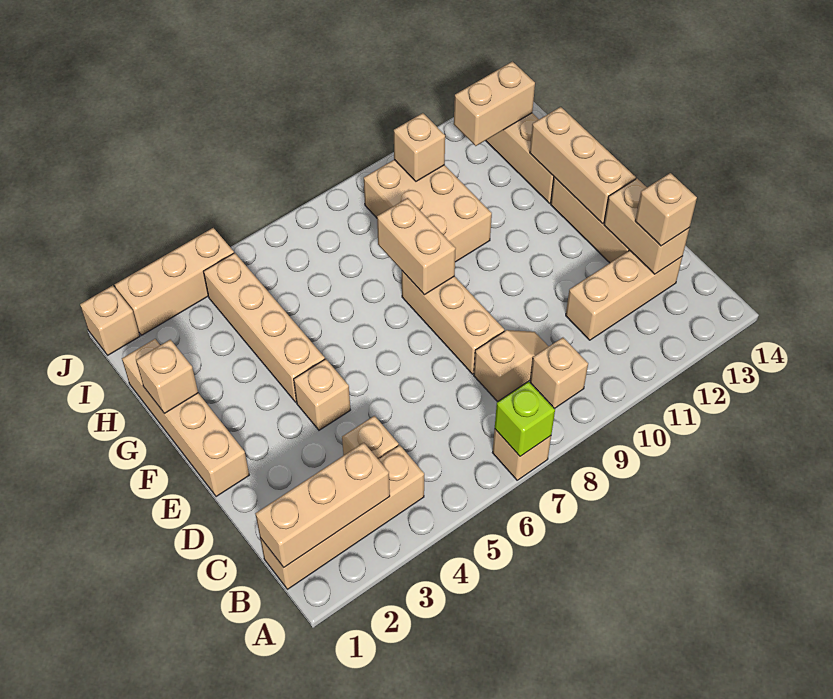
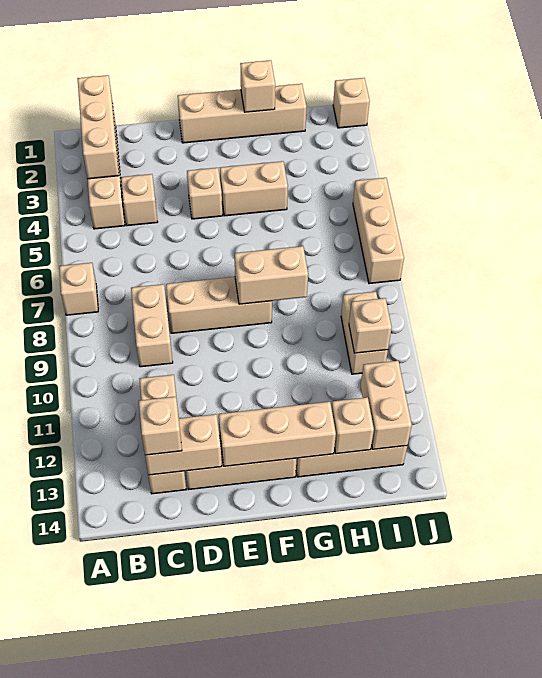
lime 1x1 brick [495,381,555,456] -> none
tan 1x1 brick [530,338,588,408] -> tan 1x1 brick moved to [331,397,374,454]
tan 1x2 slope [474,330,549,401] -> tan 1x2 brick [131,284,173,367]
tan 1x4 brick [203,253,325,402] -> tan 1x2 brick [220,161,288,216]
tan 2x3 brick [364,160,492,262] -> tan 1x2 brick [341,292,388,374]
tan 1x3 brick [115,228,234,335] -> tan 1x3 brick moved to [353,178,404,284]

